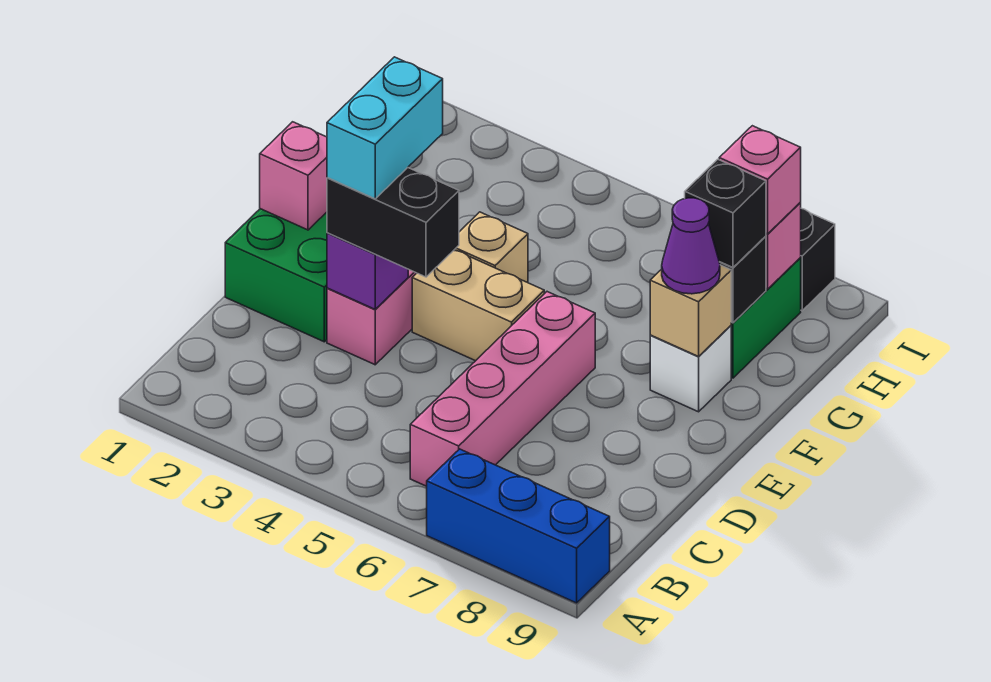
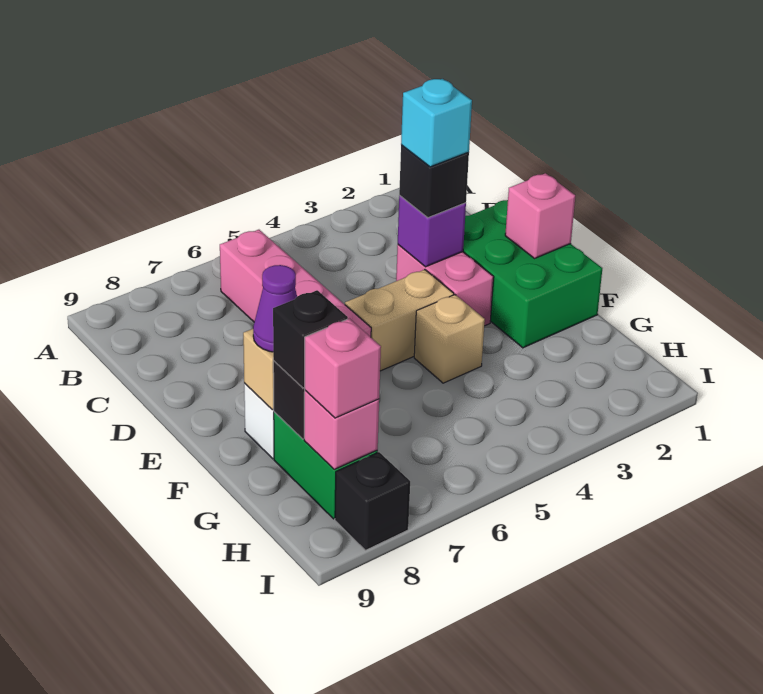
blue 1x3 brick [427,449,610,603] -> none
black 1x2 brick [327,168,459,277] -> black 1x1 brick [399,145,469,218]
cyan 1x2 brick [327,57,443,199] -> cyan 1x1 brick [401,79,472,167]

